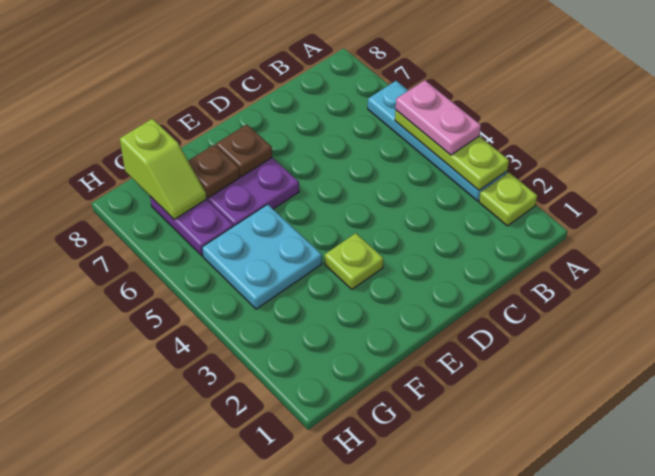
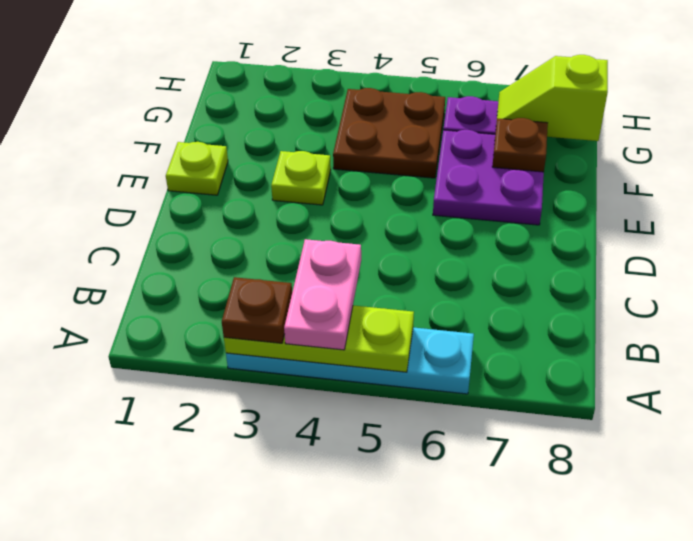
lime 1x1 plate [479,172,537,226] -> lime 1x1 plate moved to [166,142,228,195]
pink 1x2 plate [396,80,481,155] -> pink 1x2 plate turned to [284,239,361,350]
brown 1x1 plate [216,124,272,177] -> brown 1x1 plate moved to [222,277,292,343]
cyan 2x2 plate [202,204,322,309] -> brown 2x2 plate [333,88,445,178]

